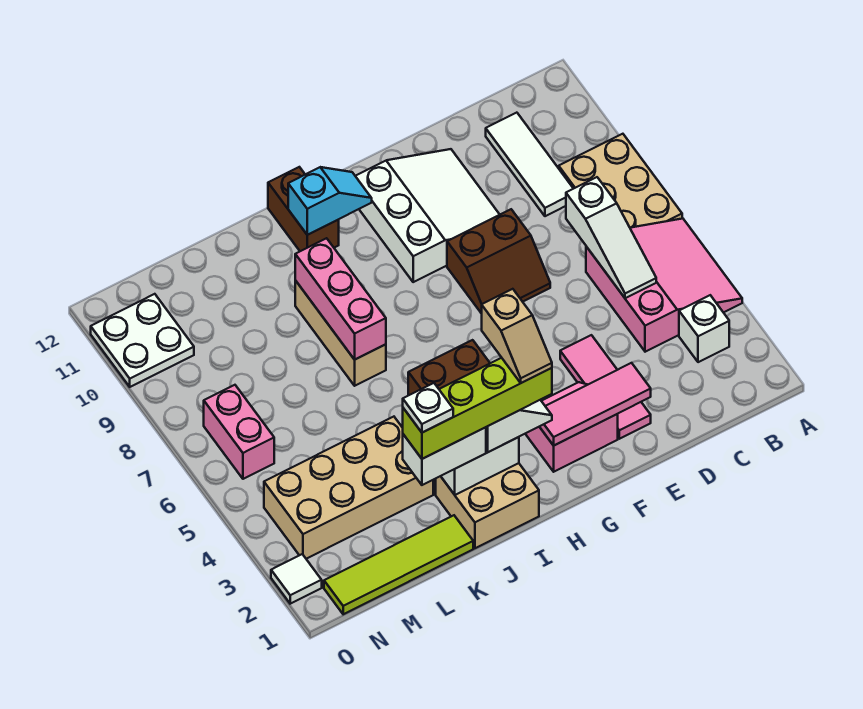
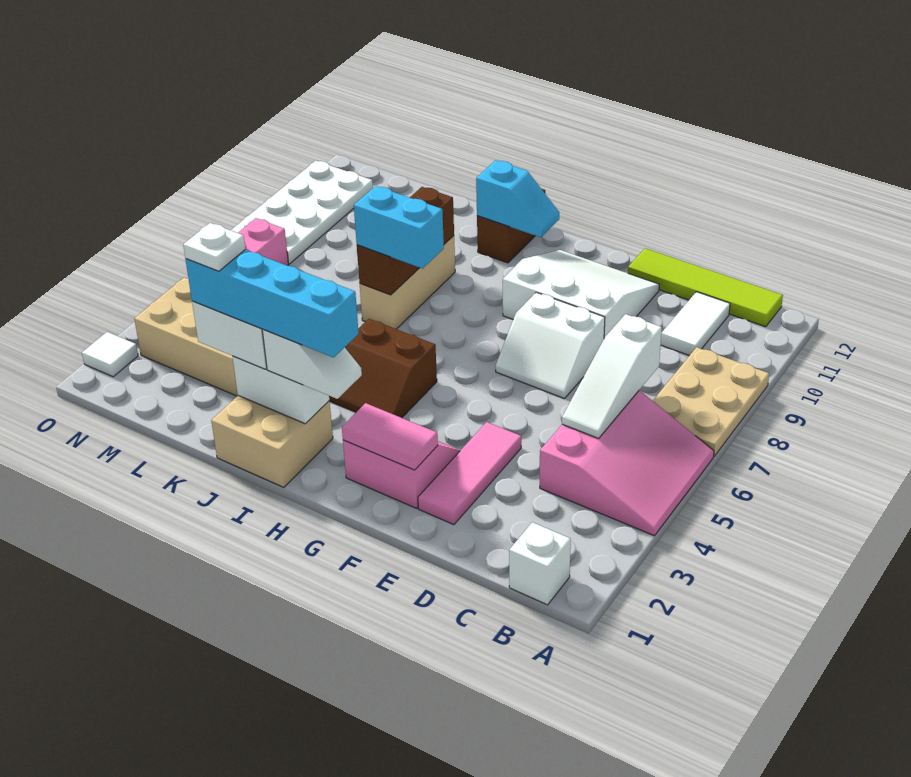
white 1x1 brick [679,295,729,362] -> white 1x1 brick moved to [509,522,571,605]
white 1x3 tile [486,113,573,216] -> white 1x2 tile [661,292,730,356]
pink 1x3 tile [540,363,651,446] -> pink 1x2 tile [342,403,438,470]
brown 2x2 slope [447,209,550,314] -> white 2x2 slope [496,292,605,399]
white 3x3 slope [356,149,500,282] -> white 3x3 slope turned to [503,250,659,338]
lime 1x4 brick [403,358,552,459] -> cyan 1x4 brick [186,250,359,357]
tan 1x2 slope [482,289,552,383] -> none
none -> cyan 1x2 brick [354,186,444,269]
pink 1x3 brick [295,238,386,360] -> brown 1x3 brick [357,187,454,295]
lime 1x4 tile [324,515,473,614] -> lime 1x4 tile moved to [628,248,783,327]
white 2x2 plate [91,294,194,387] -> white 2x4 plate [231,161,373,264]

